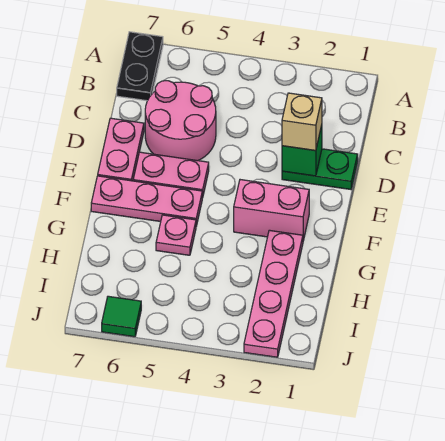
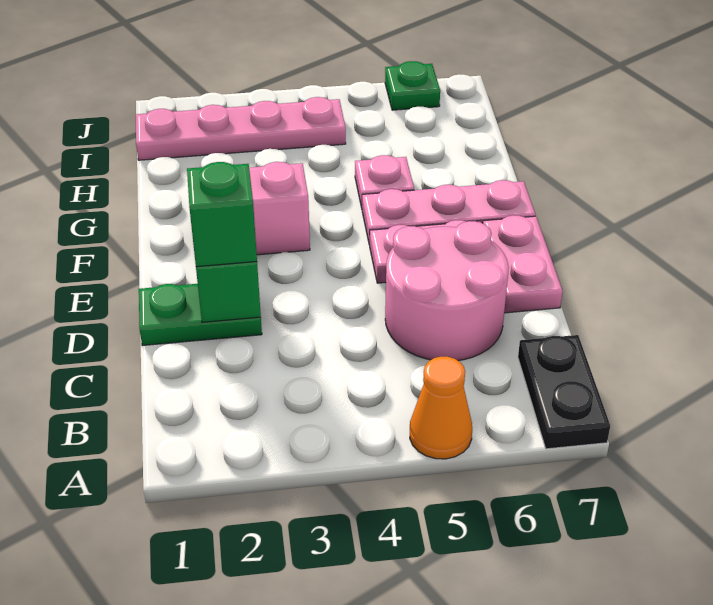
none -> orange 1x1 cone [410,357,472,459]
tan 1x1 brick [282,93,322,151] -> green 1x1 brick [187,162,257,267]
pink 1x4 plate [244,230,303,357] -> pink 1x4 plate turned to [136,97,346,160]
green 1x1 tile [102,296,141,337] -> green 1x1 plate [385,61,440,110]

